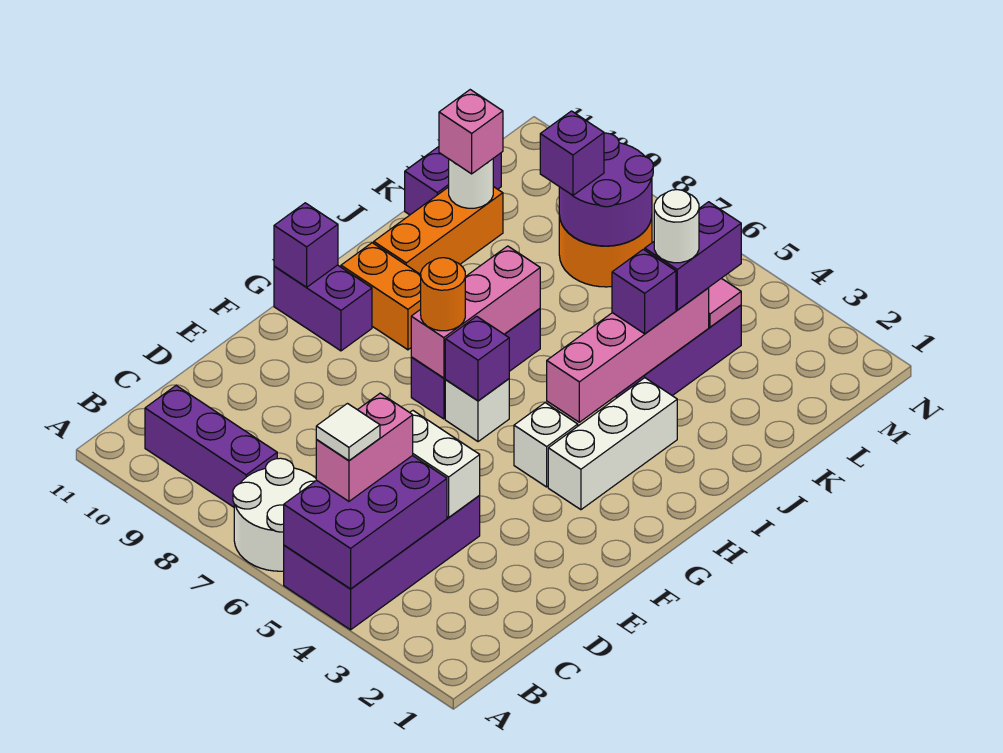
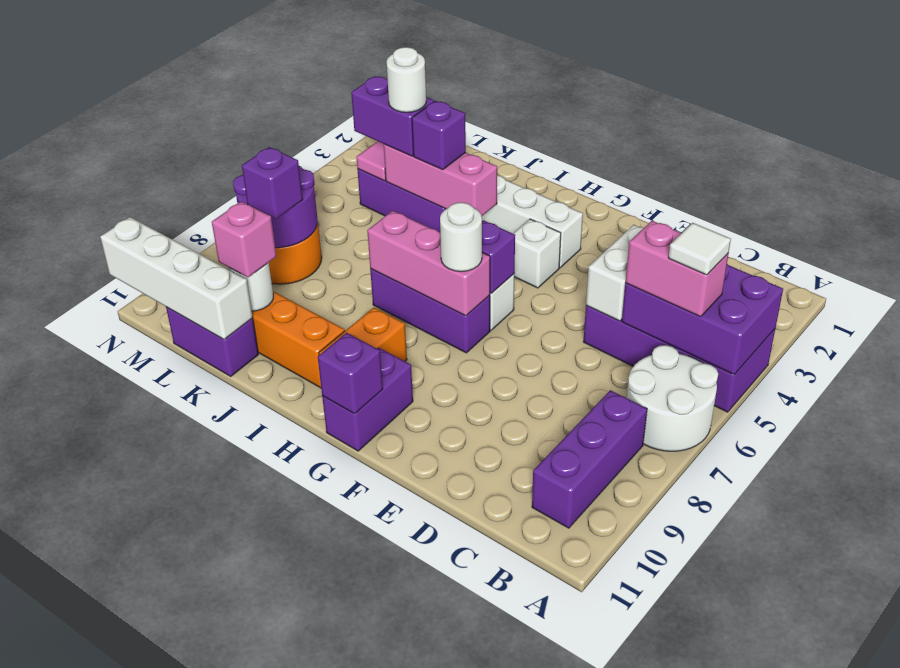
orange 1x1 round brick [421,258,465,331] -> white 1x1 round brick [440,202,482,272]
pink 1x4 brick [547,288,709,422] -> pink 1x3 brick [384,144,497,216]
none -> white 1x4 brick [100,217,253,339]

